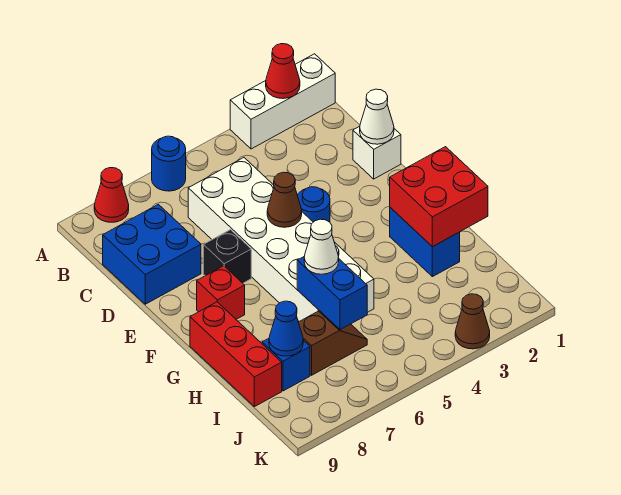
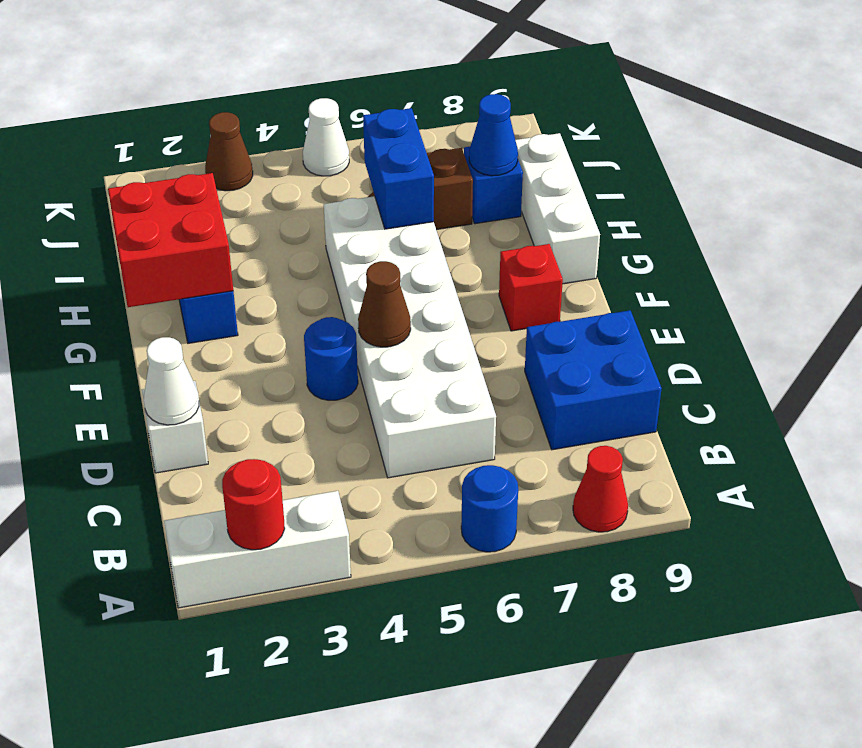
red 1x1 cone [266,44,300,99] -> red 1x1 round brick [222,459,285,550]
black 1x1 brick [203,230,251,283] -> none
red 1x3 brick [190,302,282,407] -> white 1x3 brick [515,133,600,284]
white 1x1 cone [304,219,339,274] -> white 1x1 cone moved to [303,98,349,176]

